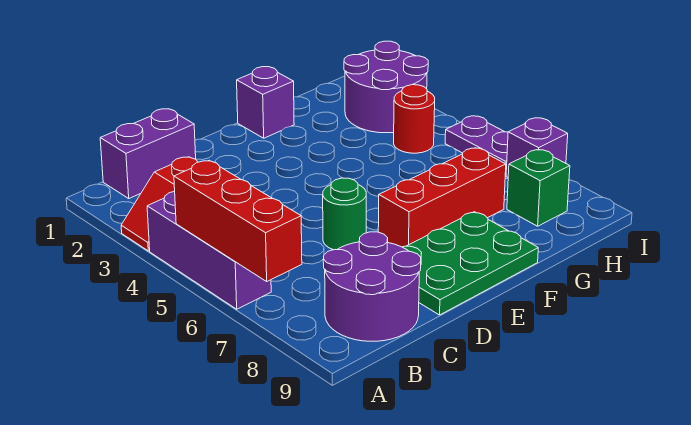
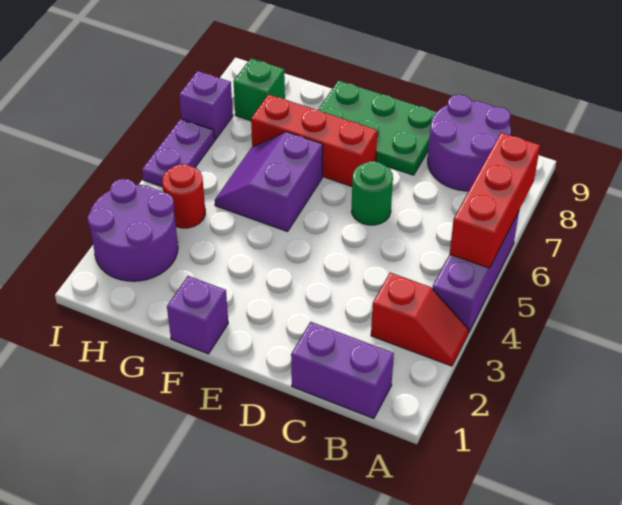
none -> purple 2x2 slope [215,132,323,231]

